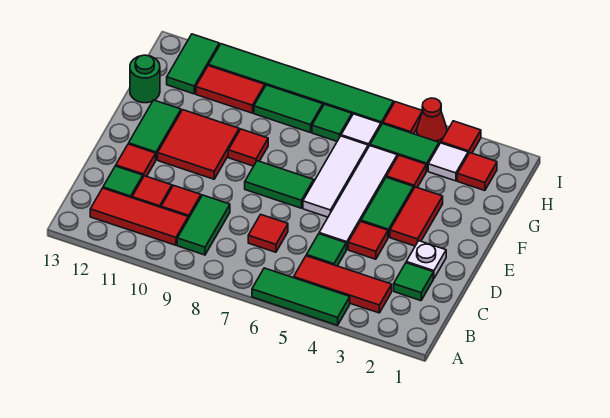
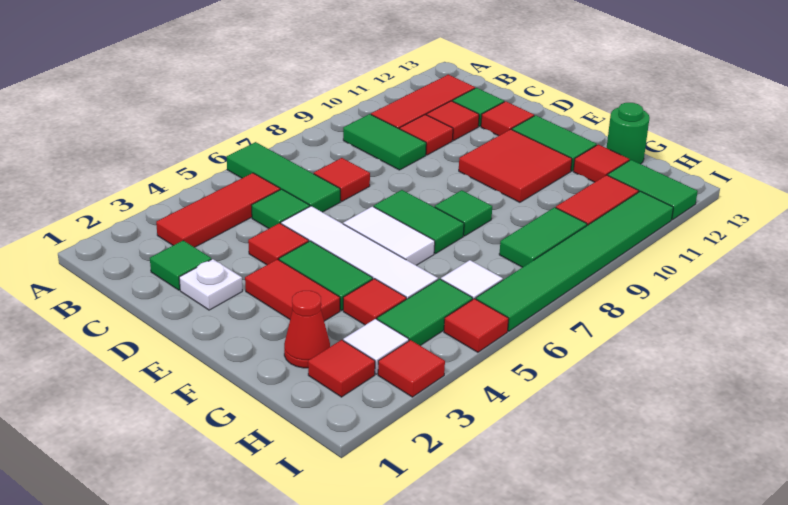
green 1x3 tile [252,268,350,325] -> green 1x3 tile turned to [227,142,340,212]
white 1x3 tile [303,136,368,217] -> white 1x2 tile [343,206,435,265]
green 1x2 tile [245,161,314,208] -> green 1x2 tile turned to [374,190,464,254]
red 1x1 tile [228,129,268,166] -> red 1x1 tile moved to [573,145,629,182]
green 1x1 tile [312,104,352,141] -> green 1x1 tile moved to [435,190,492,236]
red 1x1 cone [417,98,447,144] -> red 1x1 cone moved to [284,291,330,368]

